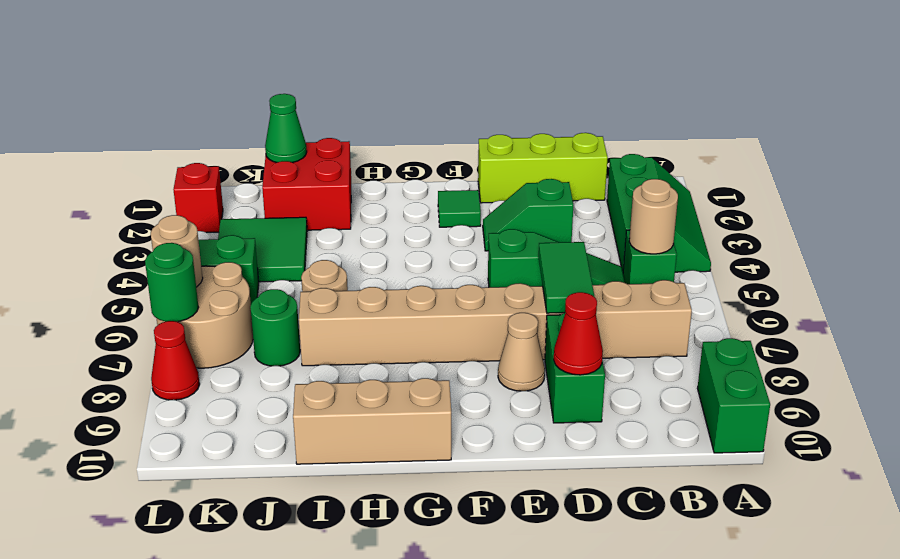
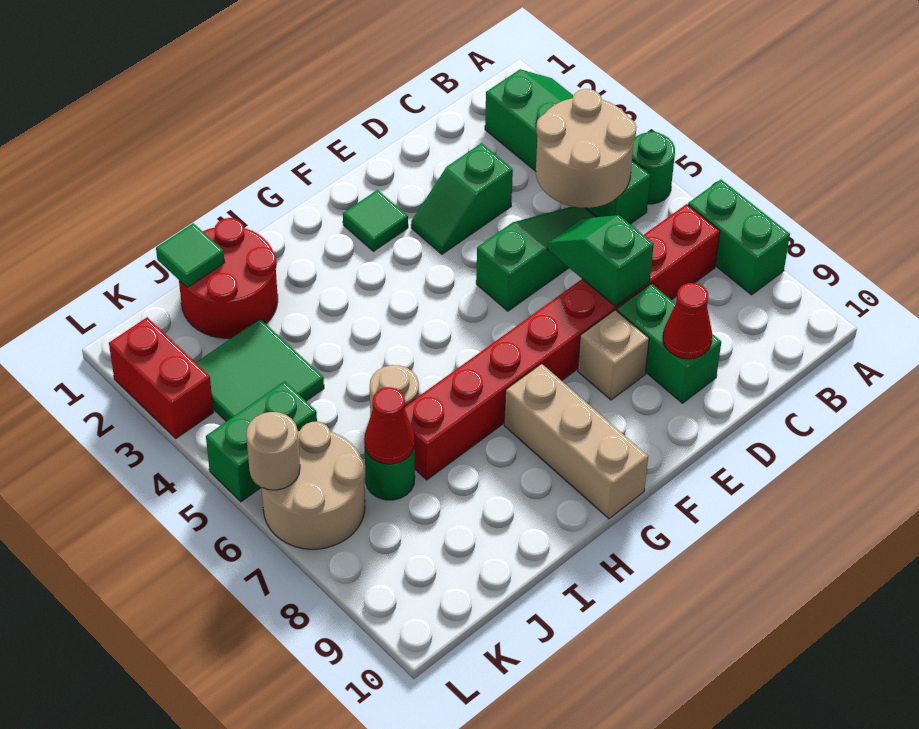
green 1x2 brick [697,338,770,453] -> green 1x2 brick moved to [688,180,790,295]
tan 1x1 round brick [629,179,678,254] -> tan 2x2 round brick [536,89,636,208]
tan 1x8 brick [299,280,692,366] -> red 1x8 brick [405,204,720,480]
lime 1x3 brick [478,133,608,203] -> none
green 1x2 tile [539,242,594,313] -> green 1x2 slope [548,215,654,306]
tan 1x1 cone [498,313,545,391] -> tan 1x1 brick [578,310,649,400]
tan 1x3 brick [293,378,451,464] -> tan 1x3 brick turned to [504,364,648,519]
red 2x2 brick [262,138,351,230] -> red 2x2 round brick [179,218,278,338]
green 1x1 cone [265,94,307,163] -> green 1x1 tile [156,223,225,288]
red 1x1 brick [173,163,223,233] -> red 1x2 brick [109,317,214,438]
green 1x1 round brick [145,243,199,322] -> green 1x1 round brick moved to [632,132,675,204]
red 1x1 cone [151,321,200,400] -> red 1x1 cone moved to [364,387,414,464]

